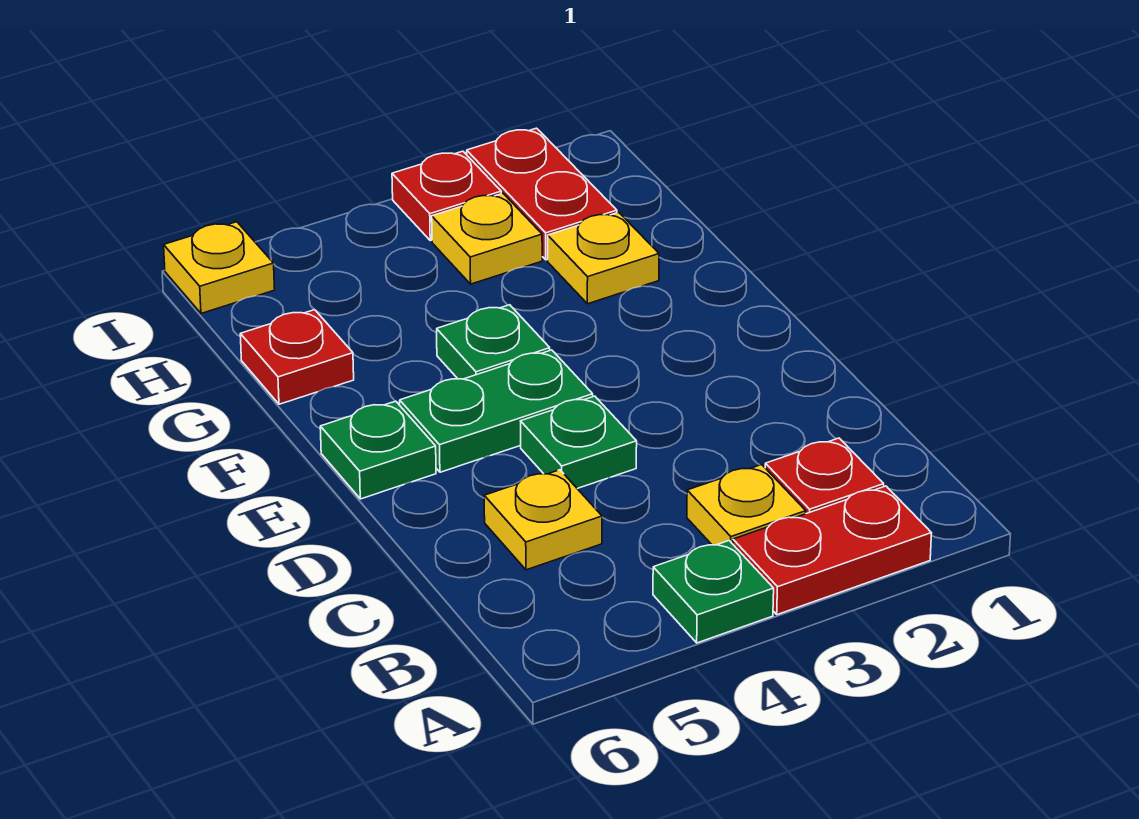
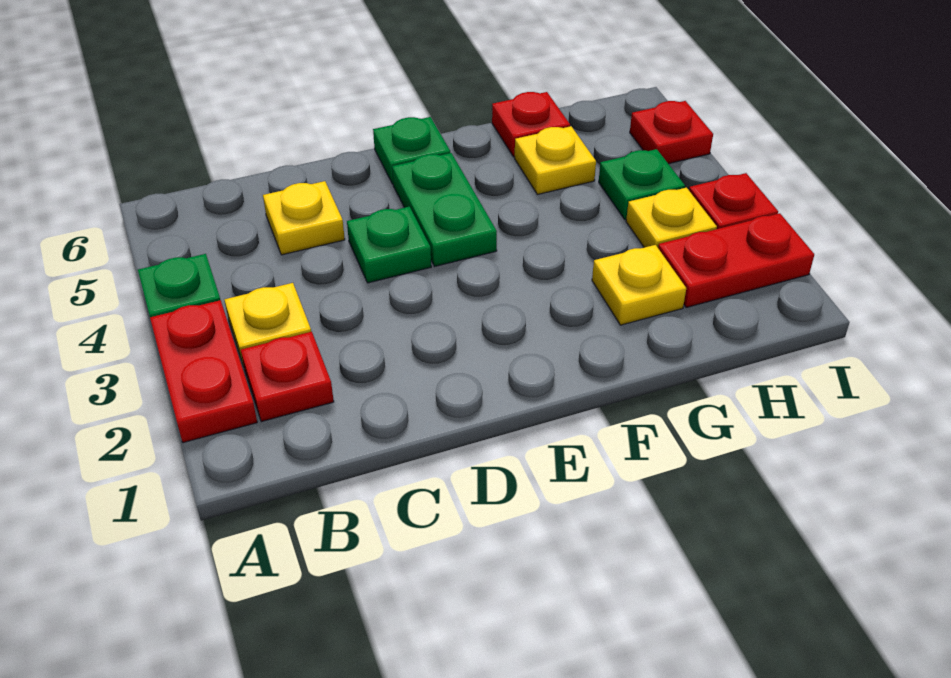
green 1x1 plate [437,305,550,379] -> green 1x1 plate moved to [599,149,685,220]
none -> red 1x1 plate [630,101,713,164]
yellow 1x1 plate [164,222,275,313] -> yellow 1x1 plate moved to [515,126,596,195]

